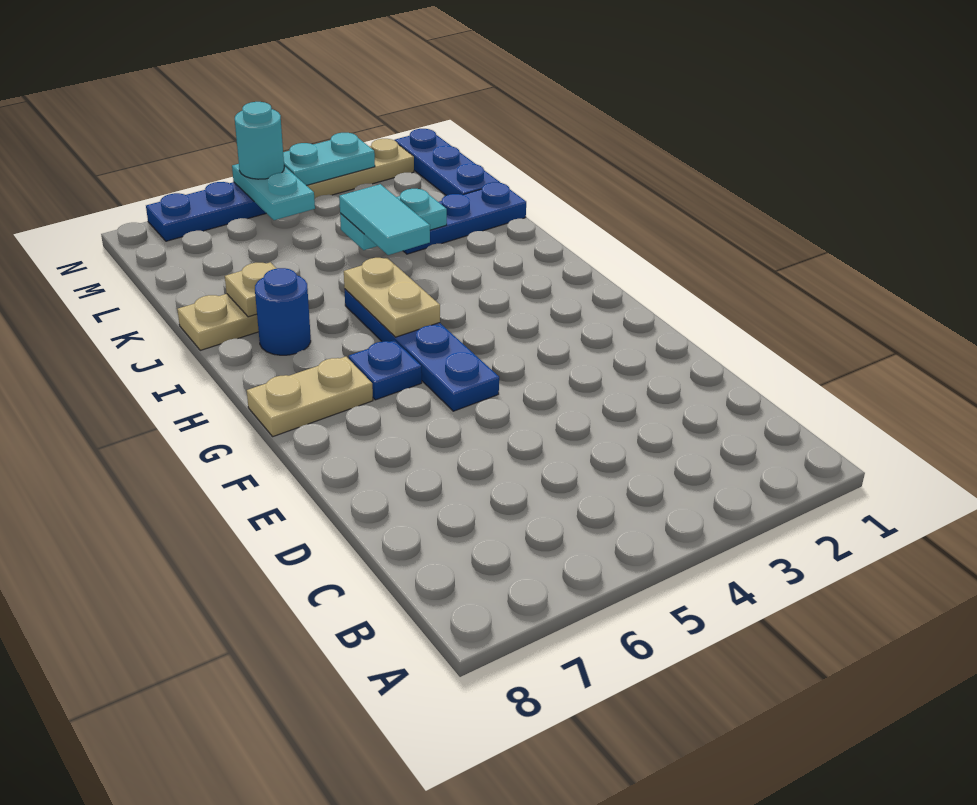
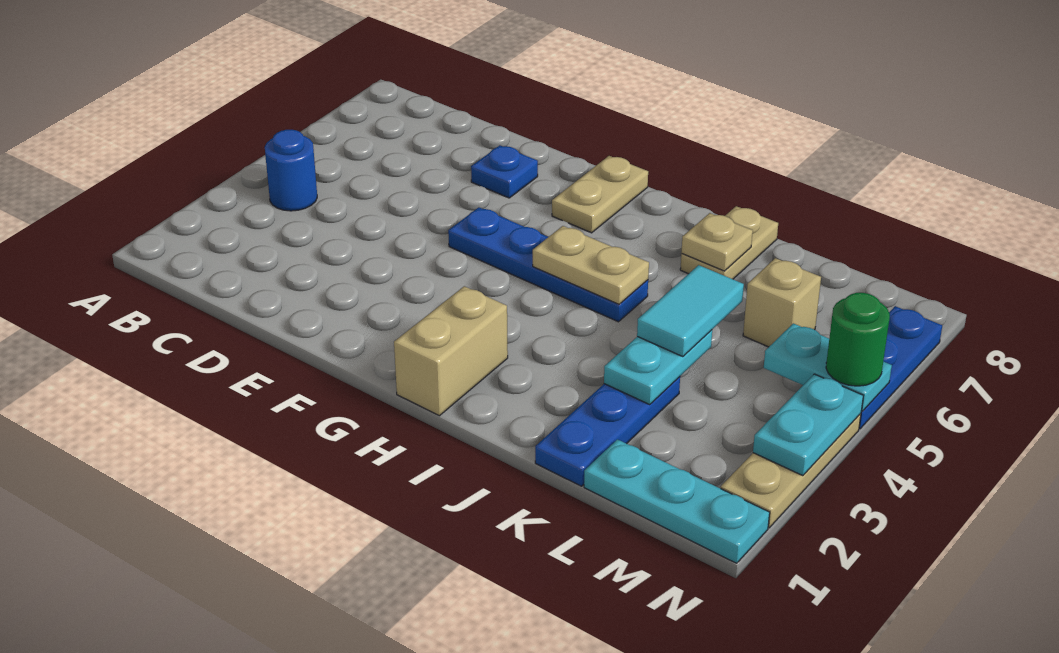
blue 1x1 plate [349,340,422,400] -> blue 1x1 plate moved to [471,145,538,198]
none -> tan 1x2 brick [394,286,508,416]
blue 1x1 round brick [255,268,311,355] -> blue 1x1 round brick moved to [265,130,317,211]
cyan 1x2 tile [339,184,430,255] -> cyan 1x2 tile turned to [637,265,744,357]
blue 1x3 plate [394,129,500,196] -> cyan 1x3 plate [584,439,770,563]
none -> tan 1x1 brick [743,258,821,347]
cyan 1x1 round brick [235,102,284,179] -> green 1x1 round brick [826,293,890,386]

